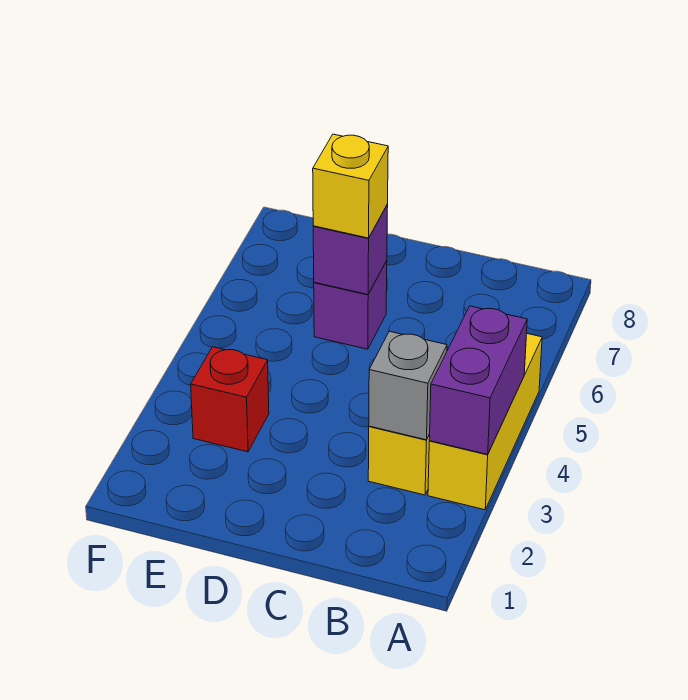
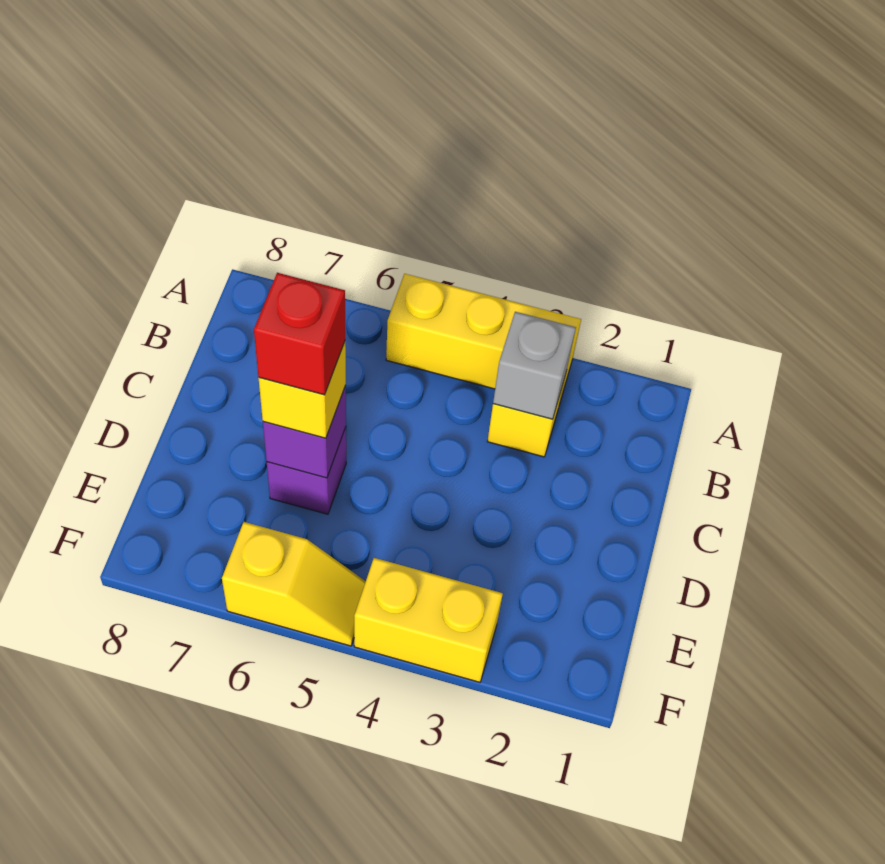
purple 1x2 brick [429,306,527,454] -> none
red 1x1 brick [191,347,269,452] -> red 1x1 brick moved to [254,273,345,395]
none -> yellow 1x2 brick [354,558,503,682]
none -> yellow 1x2 slope [222,522,366,646]

